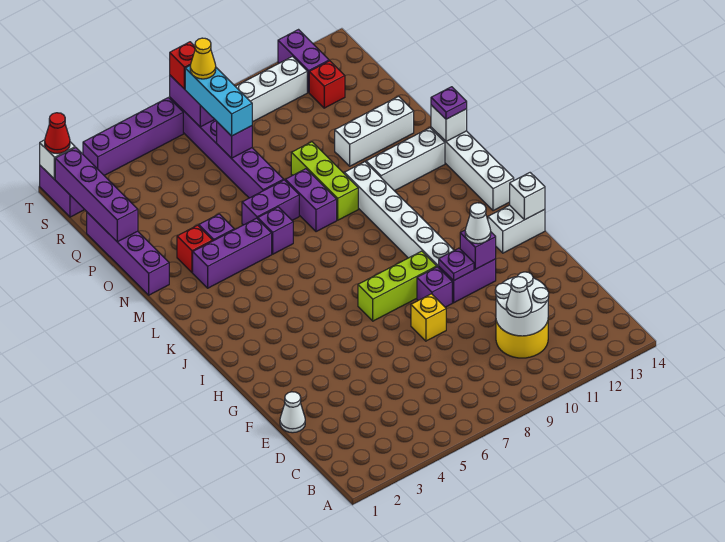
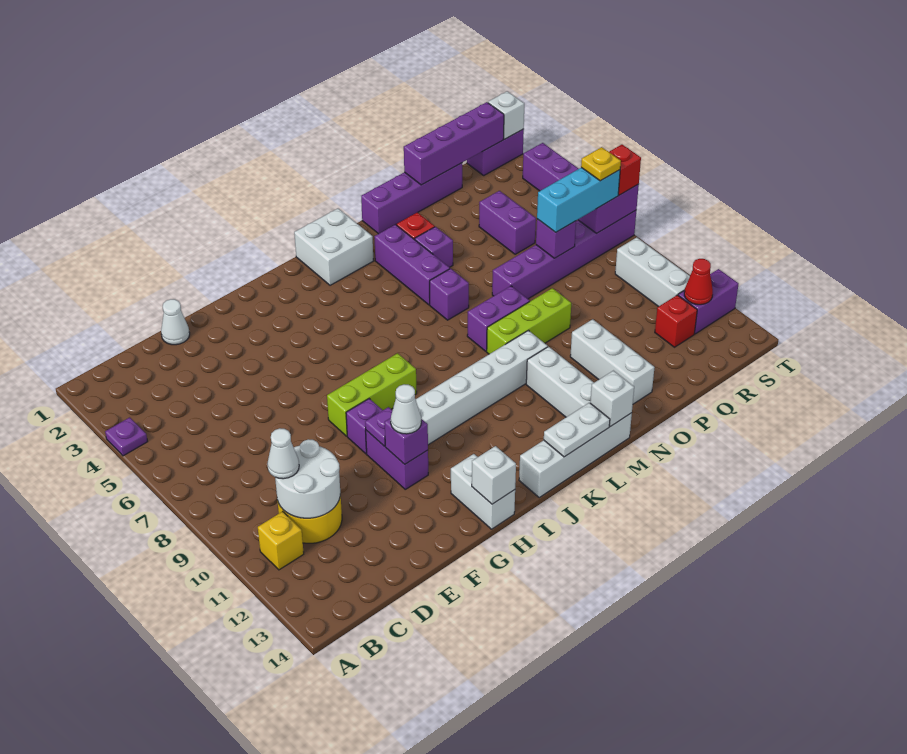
yellow 1x1 brick [411,294,446,341] -> yellow 1x1 brick moved to [258,512,304,570]
lime 1x3 brick [358,251,437,321] -> lime 1x3 brick turned to [327,353,417,436]
none -> white 2x2 brick [294,209,373,285]
none -> white 1x2 plate [544,403,610,457]
purple 1x1 plate [431,87,467,119] -> purple 1x1 plate moved to [105,417,148,456]
purple 1x2 brick [242,180,299,225] -> purple 1x2 brick moved to [479,191,536,254]
yellow 1x1 cone [190,38,216,79] -> yellow 1x1 plate [581,147,621,181]
red 1x1 cone [45,113,70,154] -> red 1x1 cone moved to [684,259,713,305]

